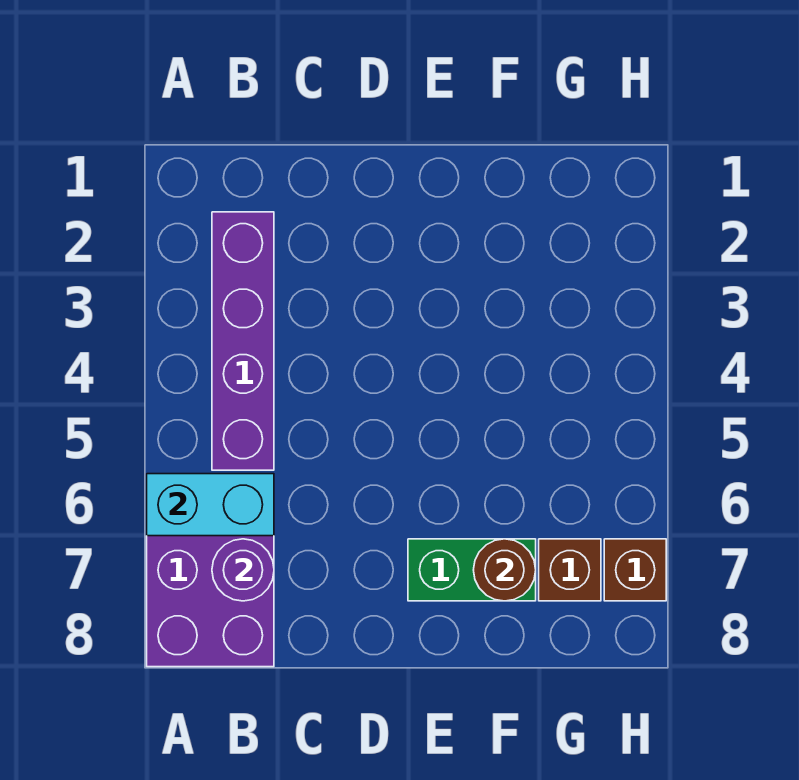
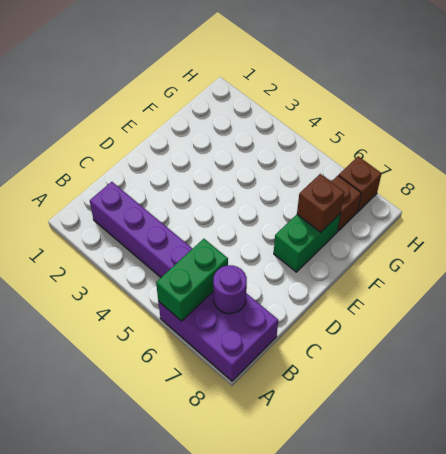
cyan 1x2 brick [147,474,274,536] -> green 1x2 brick [156,239,228,321]
brown 1x1 round brick [474,539,536,601] -> brown 1x1 brick [297,174,345,232]

